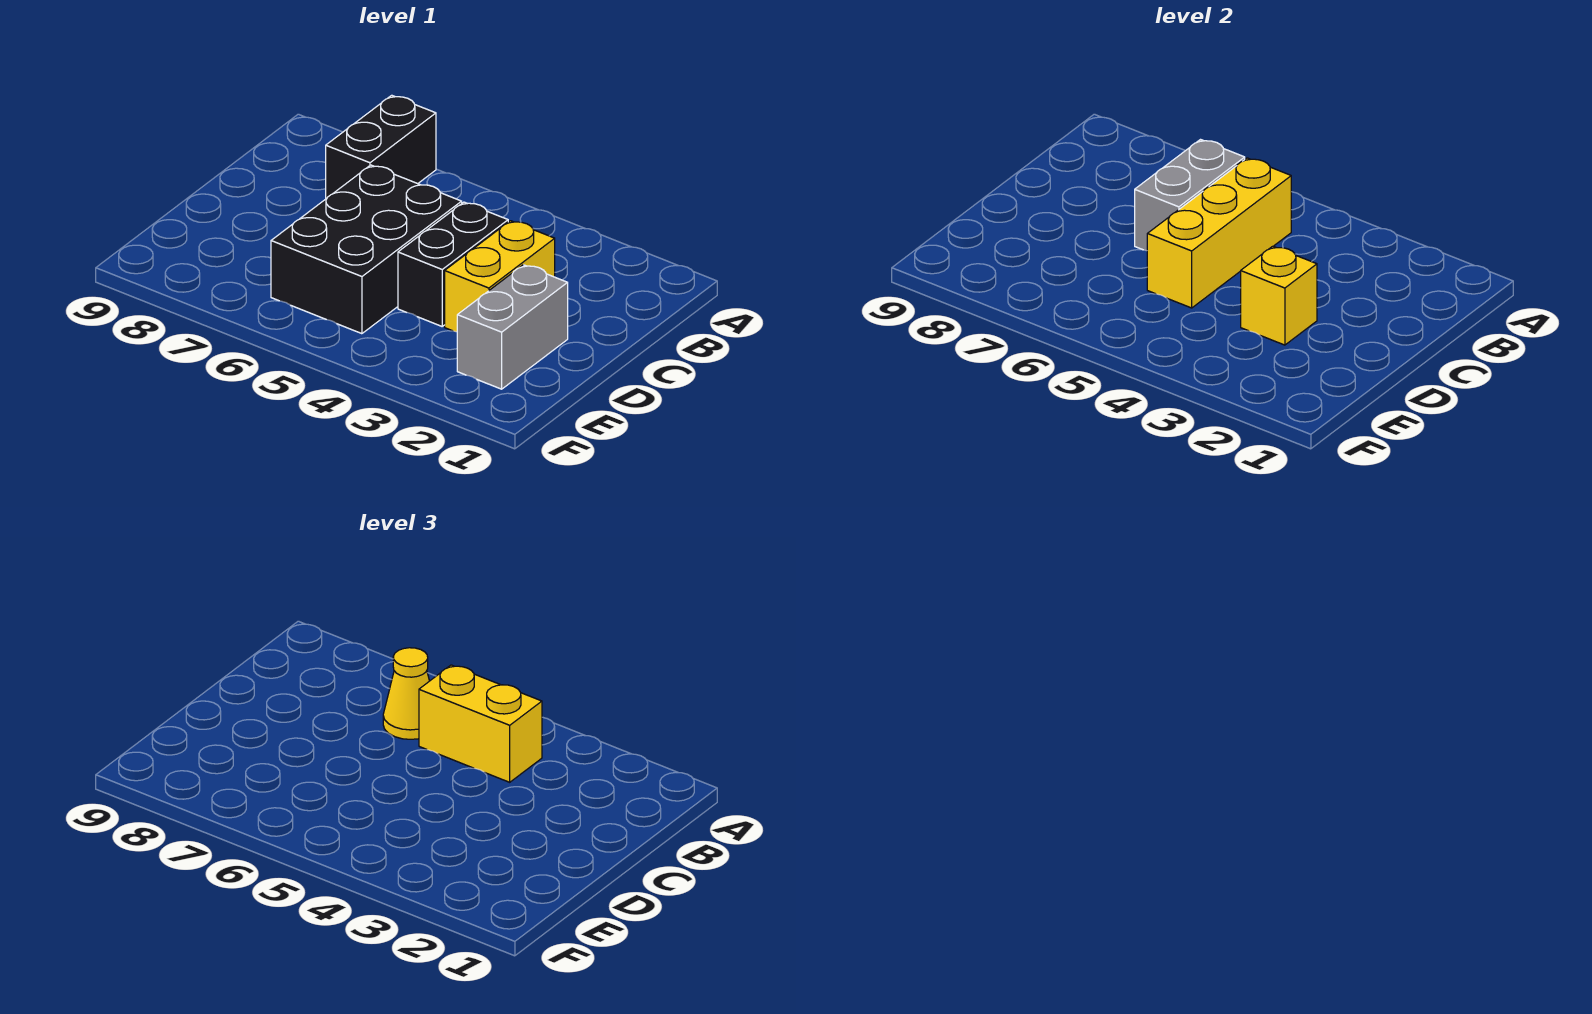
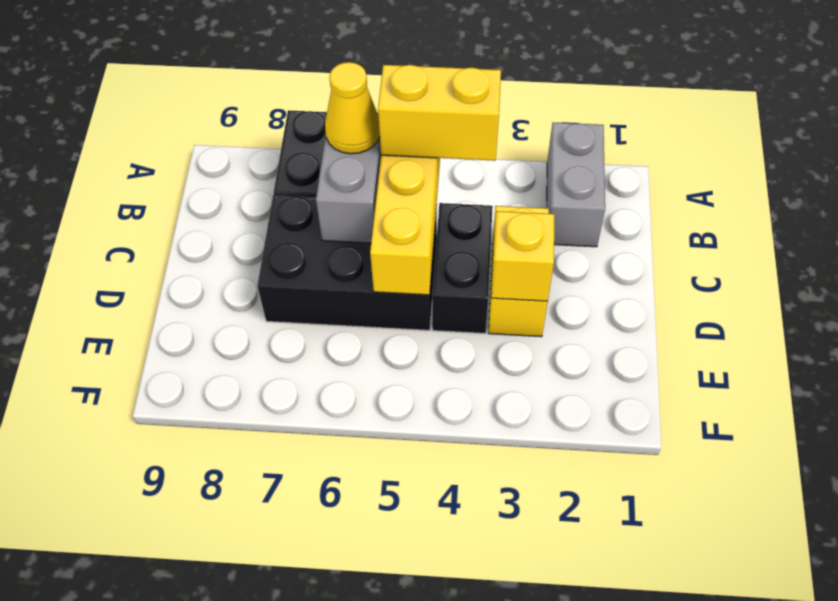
black 2x3 brick [271,165,462,334] -> black 2x3 brick turned to [257,195,437,330]
grey 1x2 brick [457,265,568,389] -> grey 1x2 brick moved to [547,123,605,247]

